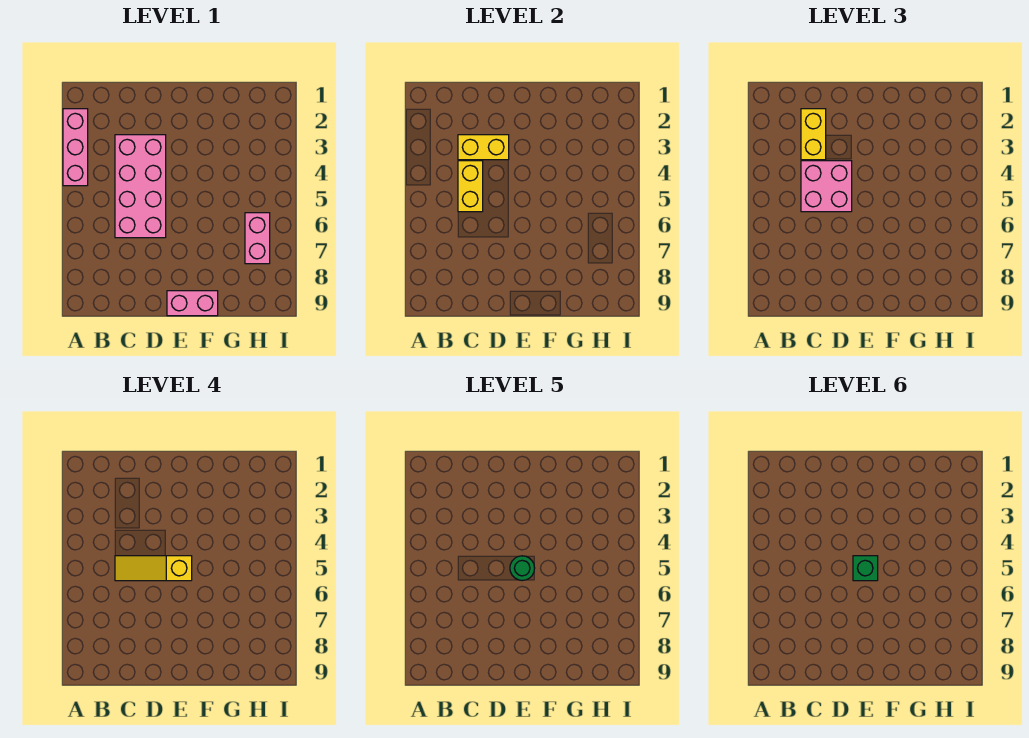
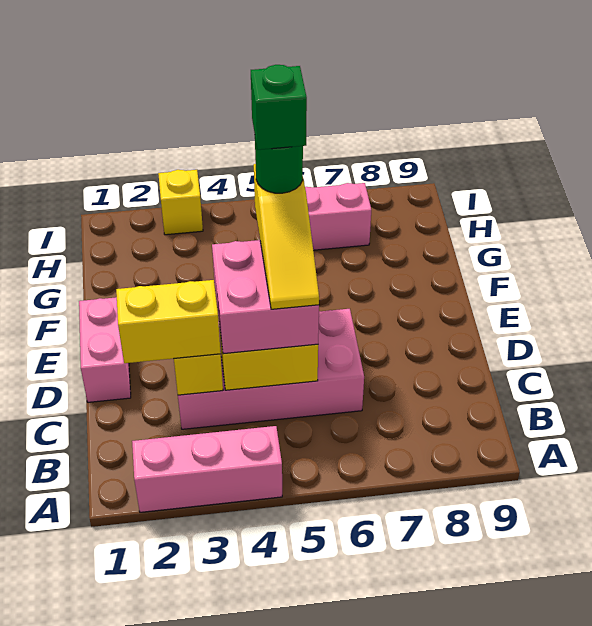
pink 1x2 brick [167,291,218,316] -> pink 1x2 brick moved to [79,297,131,402]
none -> yellow 1x1 brick [158,170,203,235]

